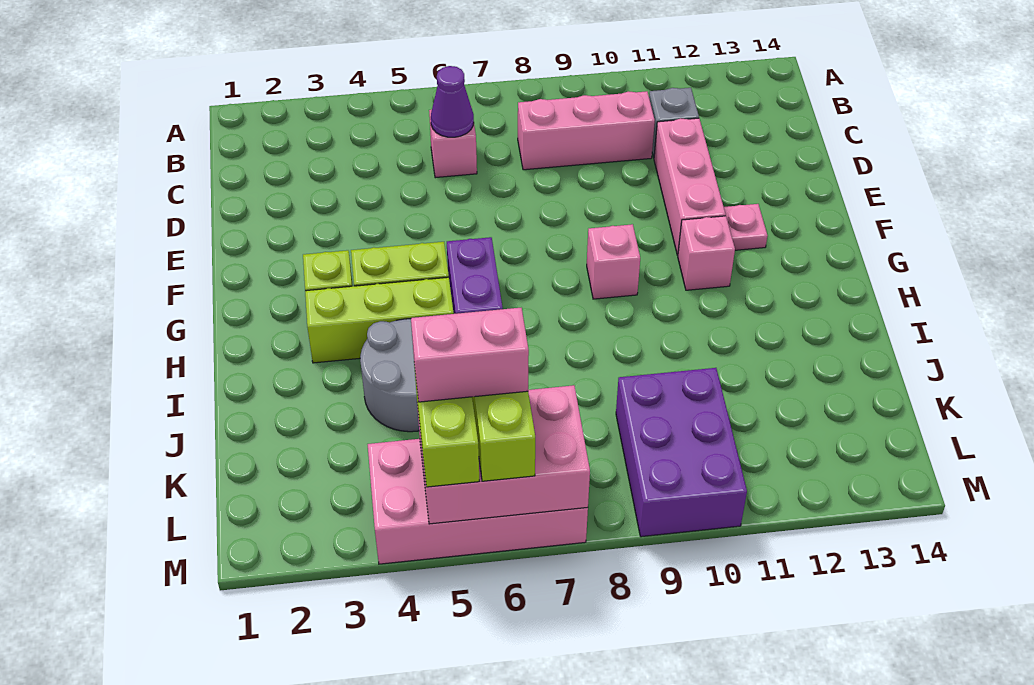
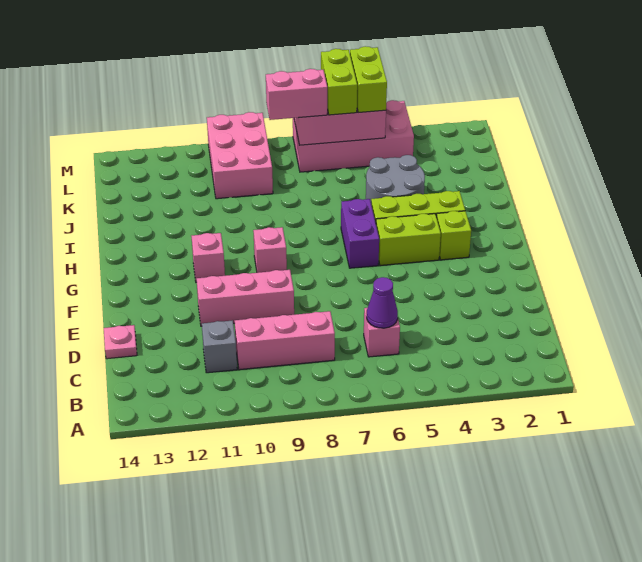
pink 1x3 brick [654,118,726,255] -> pink 1x3 brick turned to [197,270,294,326]
pink 1x1 plate [724,204,768,250] -> pink 1x1 plate moved to [104,325,137,359]
purple 2x3 brick [616,368,747,537] -> pink 2x3 brick [207,112,273,199]
pink 1x2 brick [411,308,529,402] -> pink 1x2 brick moved to [266,69,327,120]

